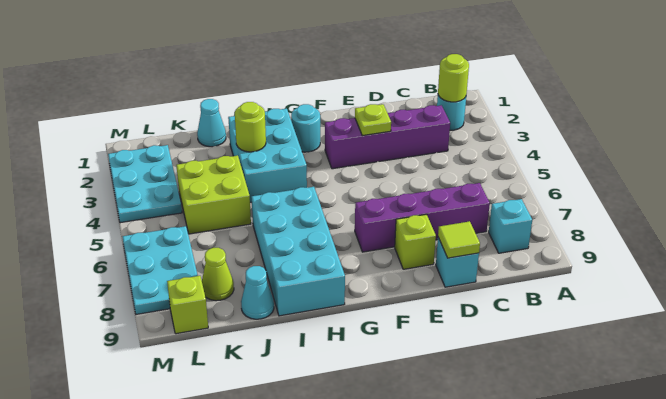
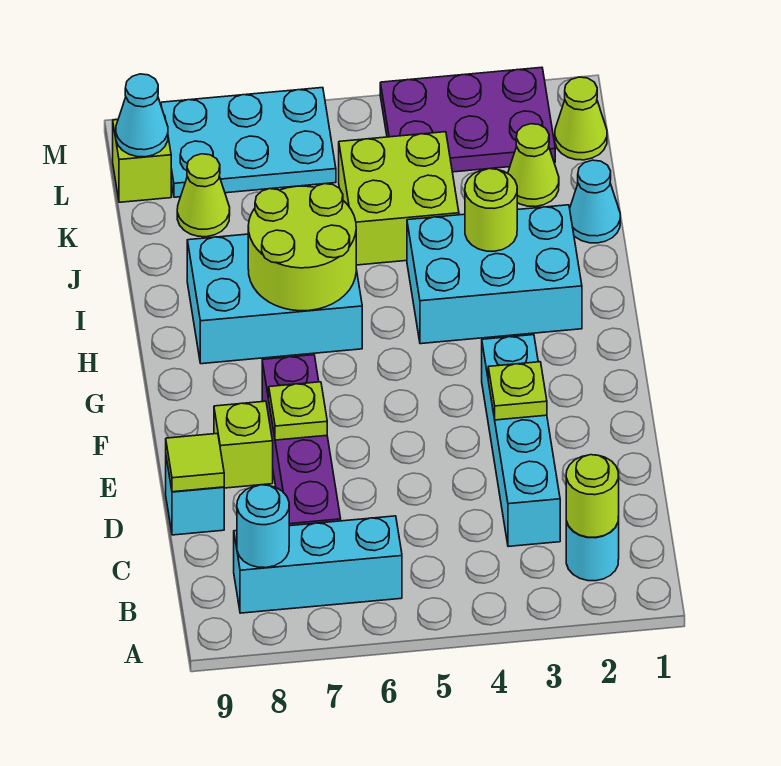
cyan 1x1 brick [489,199,532,253] -> cyan 1x3 brick [234,516,402,613]
purple 1x4 brick [325,105,450,169] -> cyan 1x4 brick [482,335,560,547]
none -> lime 1x1 plate [269,382,327,440]
cyan 1x1 round brick [291,104,320,152] -> cyan 1x1 round brick moved to [237,485,289,568]
cyan 2x4 brick [252,187,345,316] -> cyan 2x3 brick [187,234,362,364]
none -> lime 2x2 round brick [248,184,356,311]
cyan 1x1 cone [241,266,274,319] -> cyan 1x1 cone moved to [116,74,168,157]
none -> lime 1x1 cone [508,124,559,207]
none -> lime 1x1 cone [555,77,607,160]
cyan 2x3 plate [108,145,182,223] -> purple 2x3 plate [380,67,555,172]

